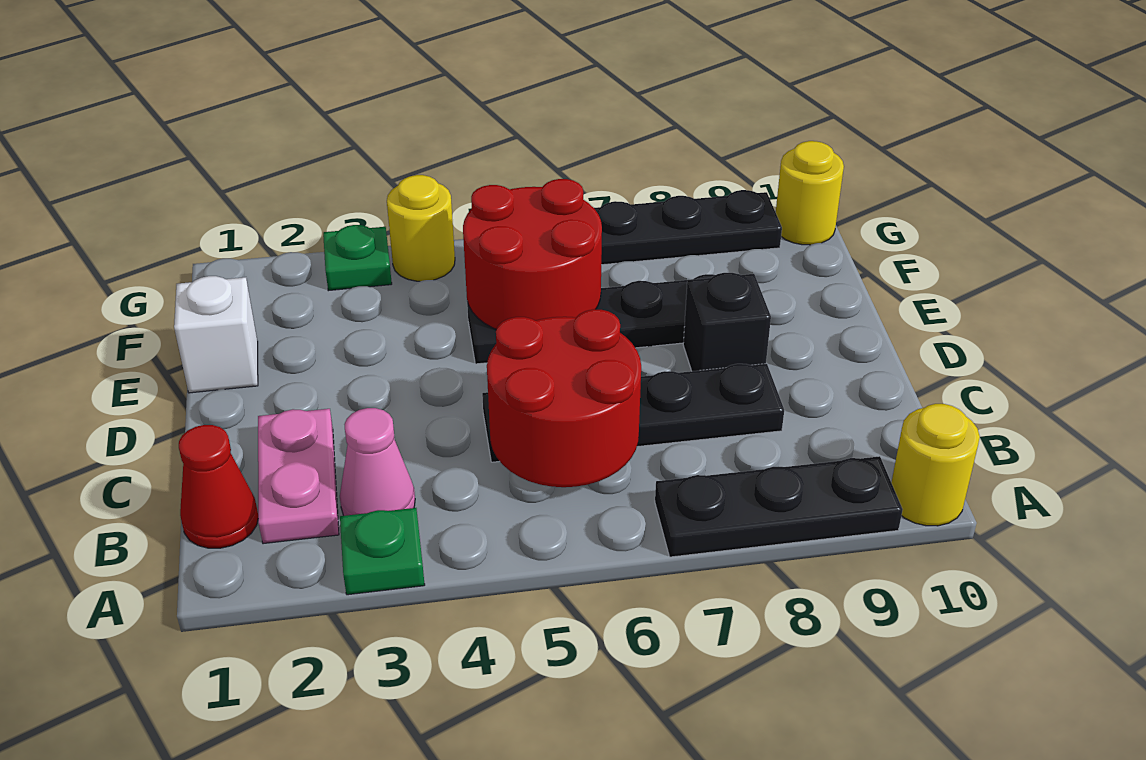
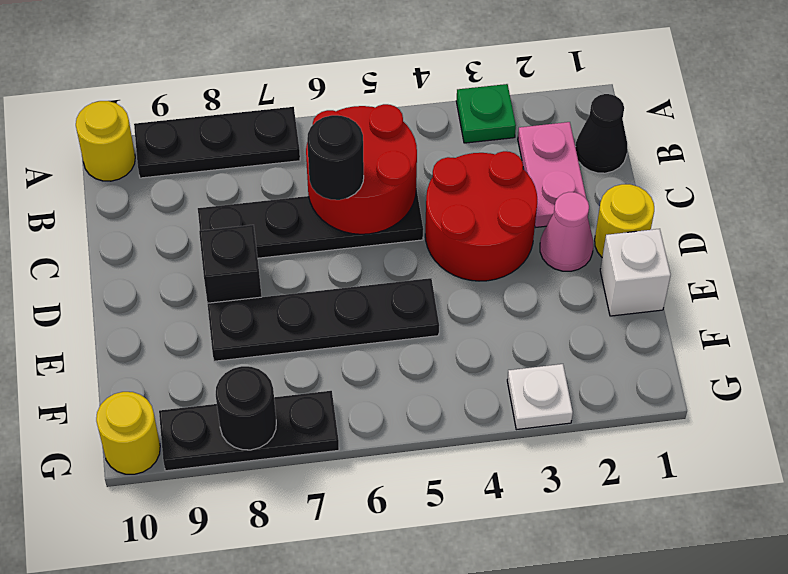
red 1x1 cone [179,425,258,548] -> black 1x1 cone [575,94,628,173]
pink 1x1 cone [340,408,415,516] -> pink 1x1 cone moved to [540,192,593,271]
none -> black 1x1 round brick [307,115,364,200]
red 2x2 round brick [463,179,602,329] -> red 2x2 round brick moved to [425,151,537,281]
green 1x1 plate [323,225,392,291] -> white 1x1 plate [507,364,573,430]
yellow 1x1 round brick [387,175,455,281] -> yellow 1x1 round brick moved to [595,184,654,257]
none -> black 1x1 round brick [216,366,276,450]

